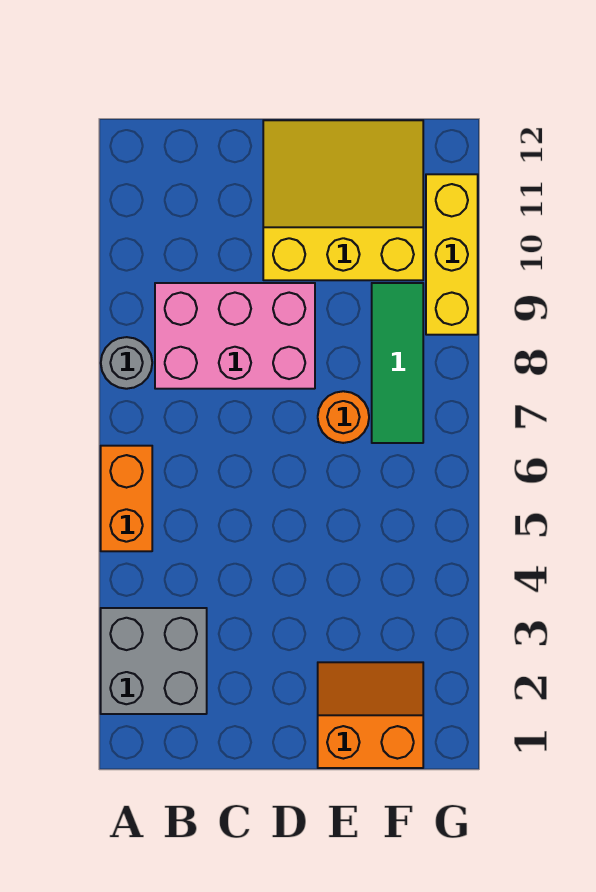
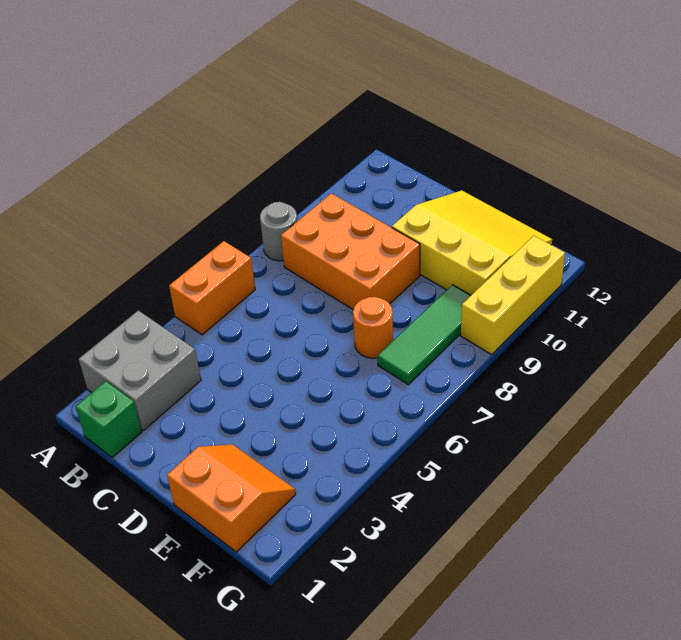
none -> green 1x1 brick [76,381,142,458]
pink 2x3 brick [155,283,315,389] -> orange 2x3 brick [281,193,420,309]

